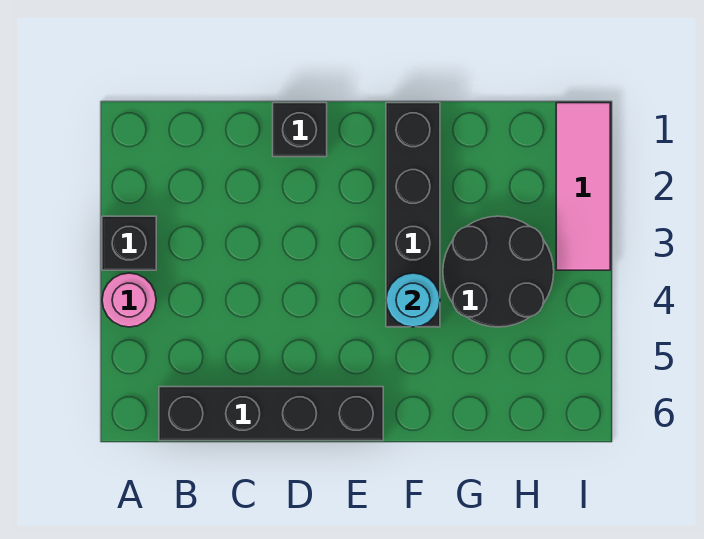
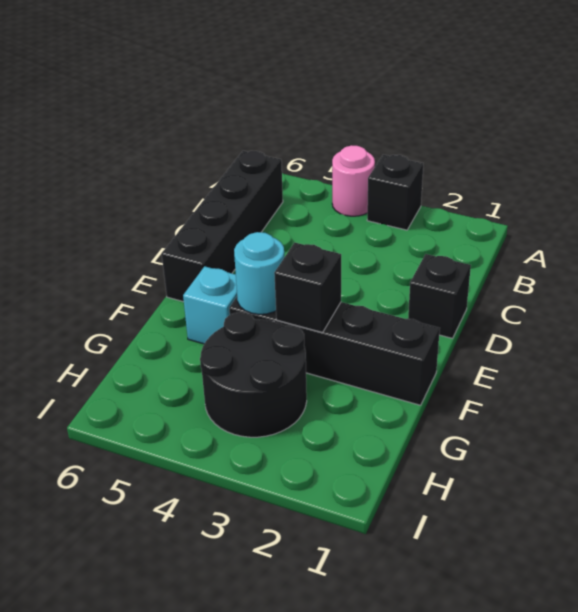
none -> black 1x1 brick [274,243,341,332]
none -> cyan 1x1 brick [183,266,237,344]
pink 1x3 tile [556,103,610,270] -> none

